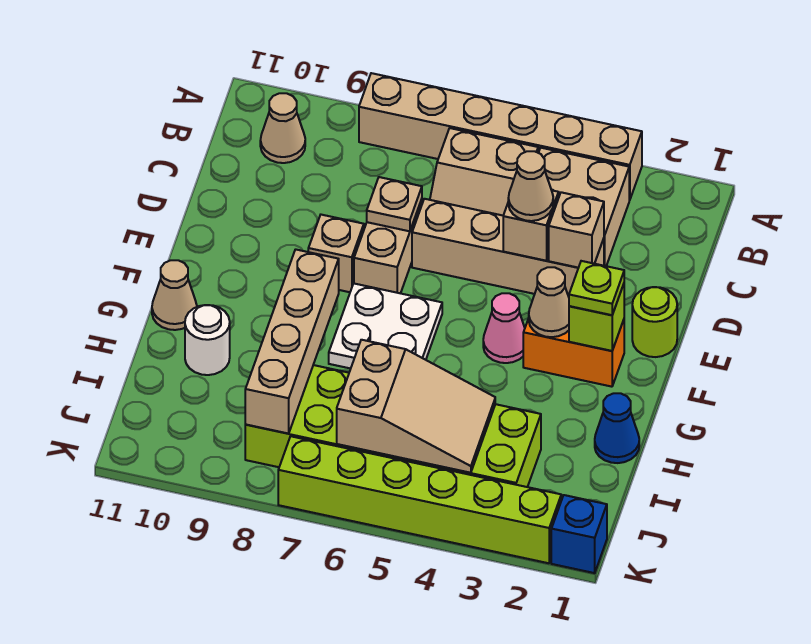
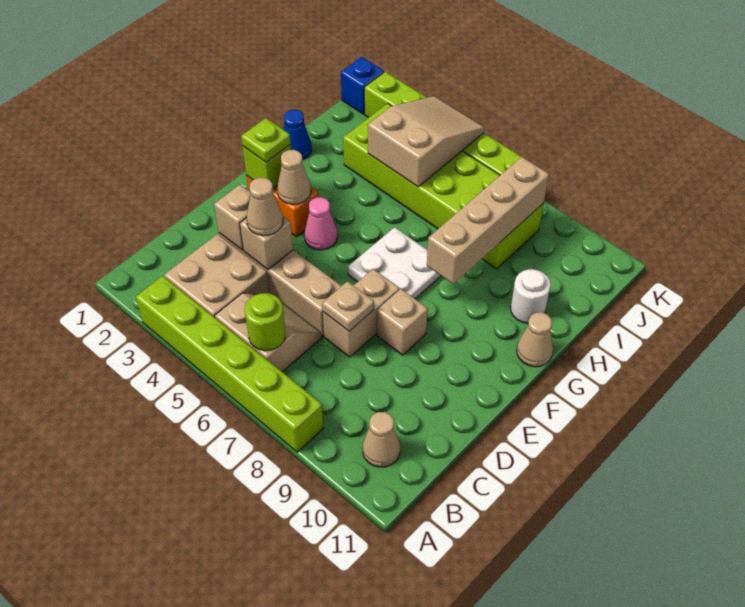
tan 1x6 brick [359,73,642,200] -> lime 1x6 brick [136,276,324,452]
lime 1x1 round brick [632,287,677,357] -> lime 1x1 round brick moved to [245,293,285,351]
tan 2x3 slope [337,340,495,473] -> tan 2x3 slope turned to [368,96,484,187]

